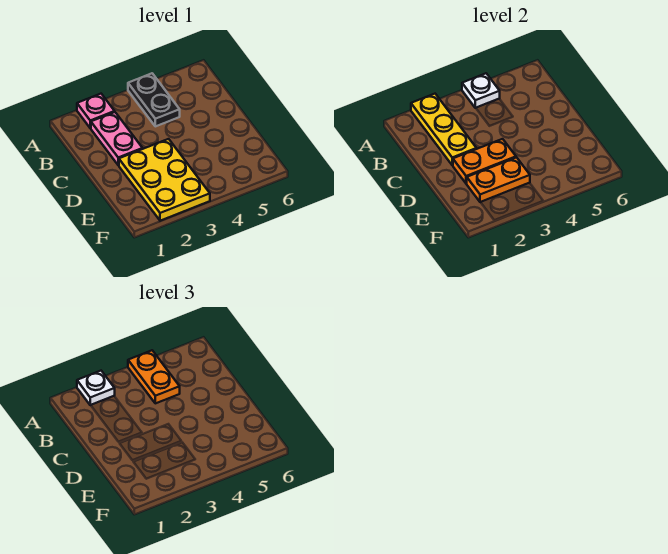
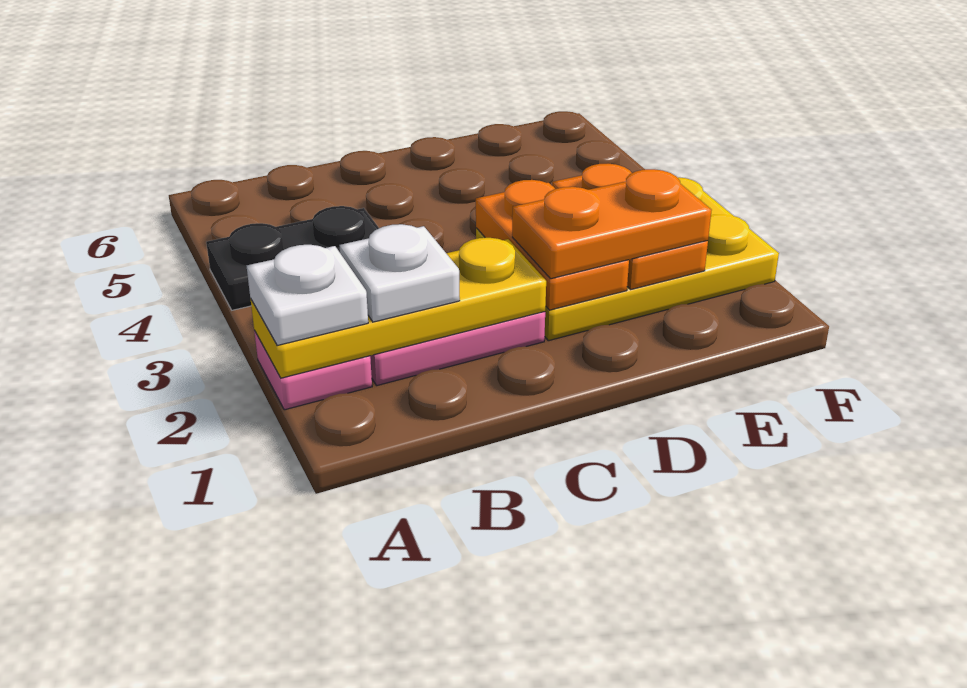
white 1x1 plate [462,73,500,108] -> white 1x1 plate moved to [339,224,460,322]
orange 1x2 plate [128,350,180,403] -> orange 1x2 plate moved to [512,169,712,279]

